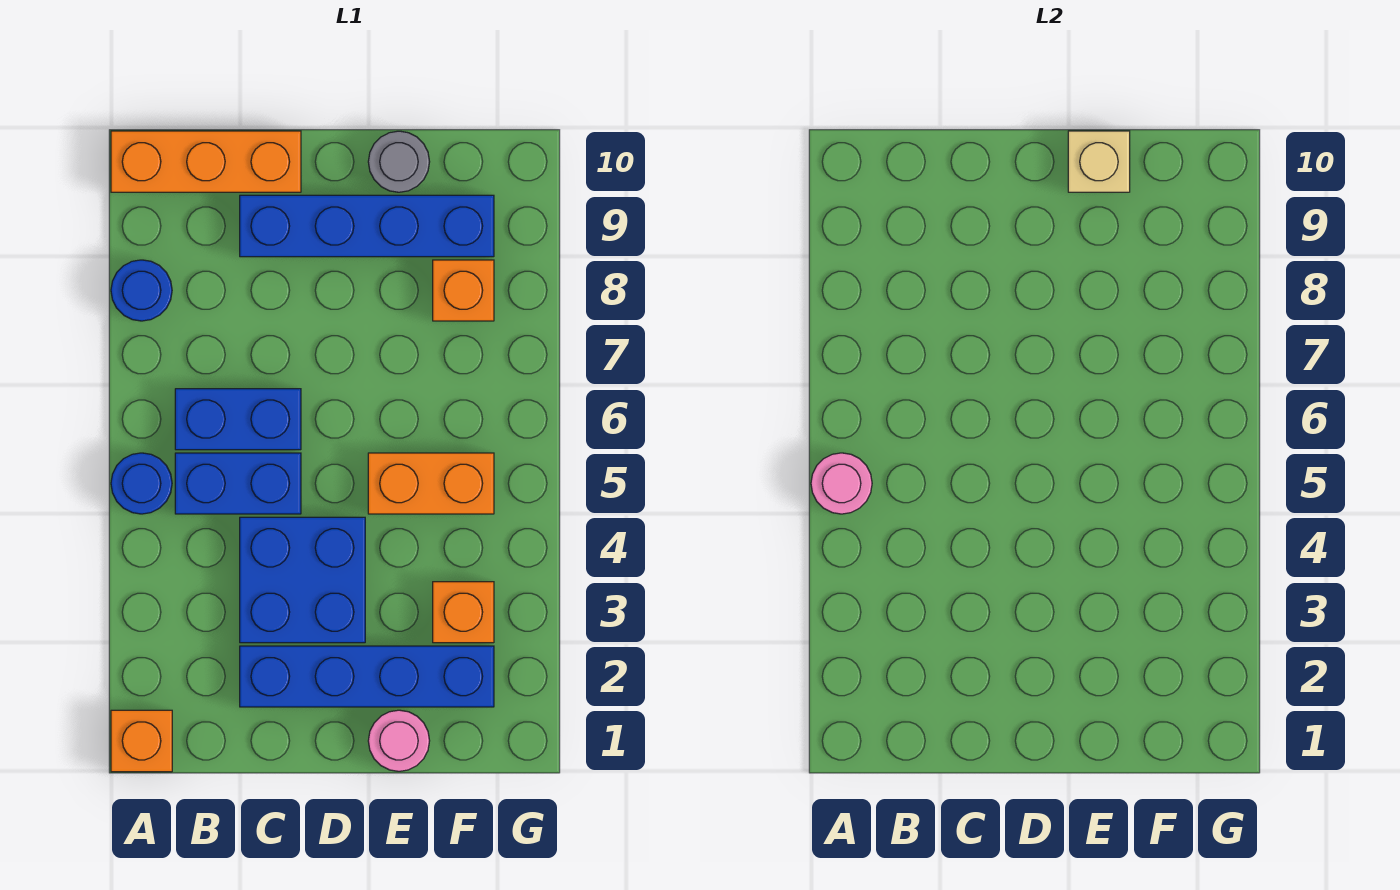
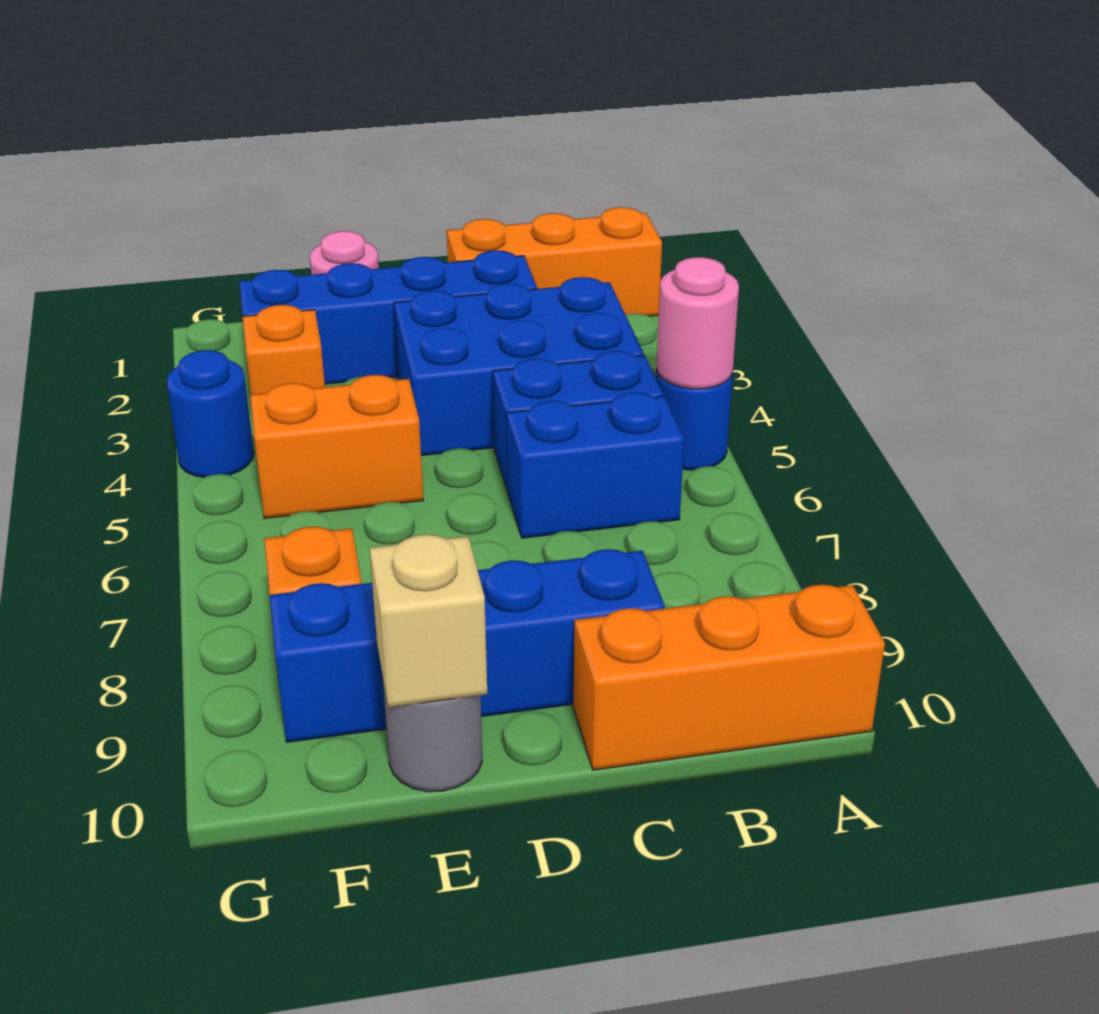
orange 1x1 brick [111,710,172,772] -> orange 1x3 brick [447,207,662,316]
blue 1x1 round brick [111,260,172,321] -> blue 1x1 round brick moved to [166,350,254,477]
blue 2x2 brick [240,517,365,643] -> blue 2x3 brick [394,277,644,456]

